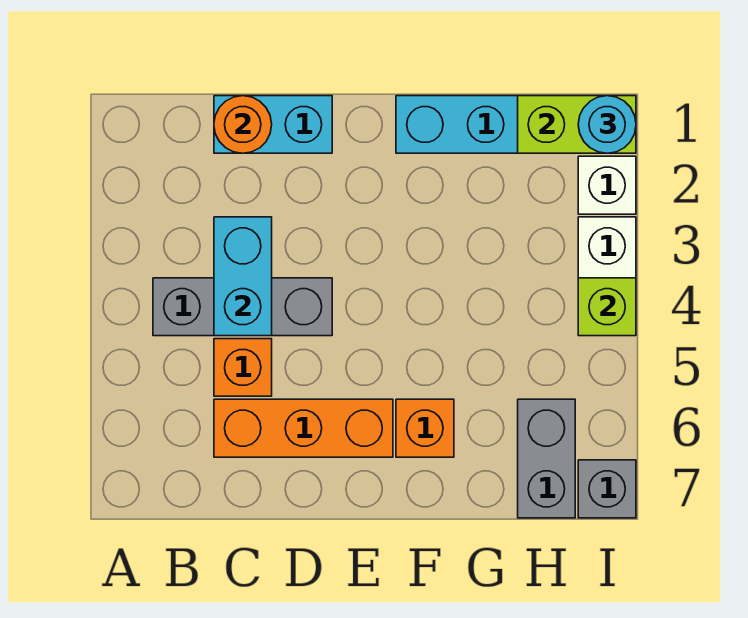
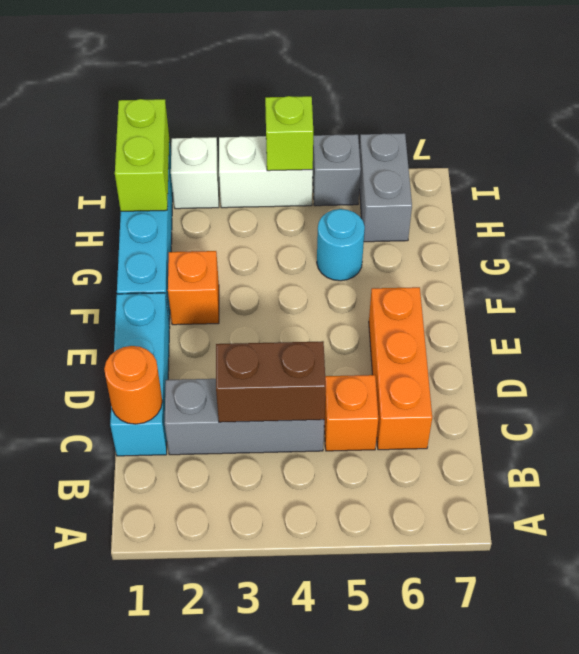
grey 1x3 brick [153,278,332,336] -> grey 1x3 brick turned to [165,379,324,455]
cyan 1x2 brick [214,96,332,153] -> cyan 1x3 brick [110,293,170,456]
cyan 1x2 brick [214,217,272,336] -> brown 1x2 brick [216,341,326,422]
orange 1x1 brick [396,399,454,457] -> orange 1x1 brick moved to [168,251,219,325]
grey 1x2 brick [518,399,575,518] -> grey 1x2 brick turned to [359,133,412,242]
cyan 1x1 round brick [578,96,636,153] -> cyan 1x1 round brick moved to [317,209,365,281]
grey 1x1 brick [578,460,636,518] -> grey 1x1 brick moved to [313,134,361,206]

